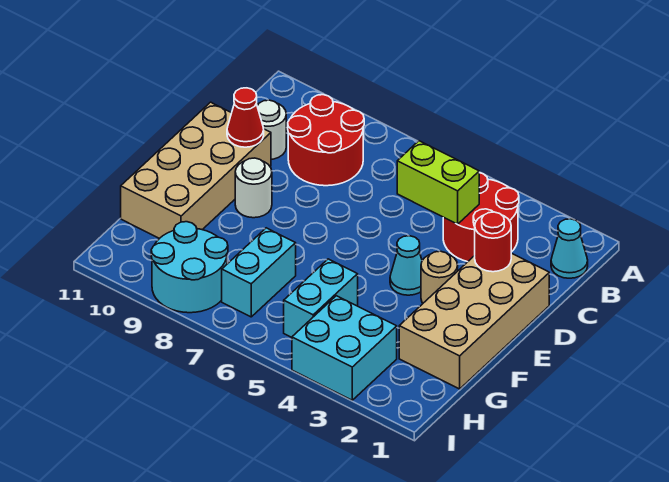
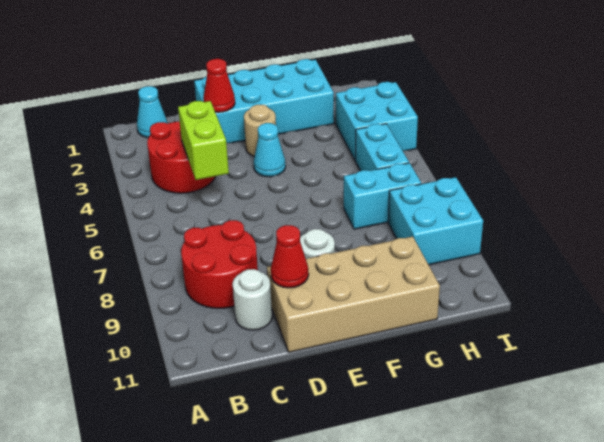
tan 2x4 brick [399,253,549,389] -> cyan 2x4 brick [194,59,334,143]
red 1x1 round brick [475,212,511,272] -> red 1x1 cone [203,59,235,112]
cyan 1x2 brick [284,259,358,337] -> cyan 1x2 brick turned to [355,124,409,171]
cyan 2x2 round brick [151,222,228,313] -> cyan 2x2 brick [388,177,483,265]

